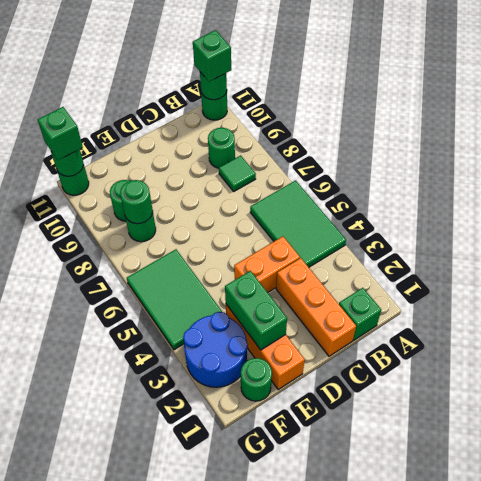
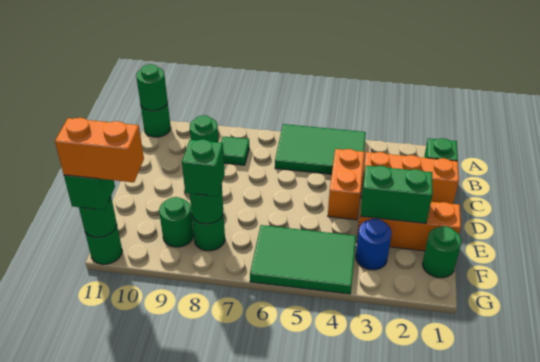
green 1x1 brick [193,30,231,82] -> green 1x1 brick moved to [182,139,225,196]
blue 2x2 round brick [183,312,248,387] -> blue 1x1 round brick [356,219,392,270]
none -> orange 1x2 brick [55,118,144,182]

